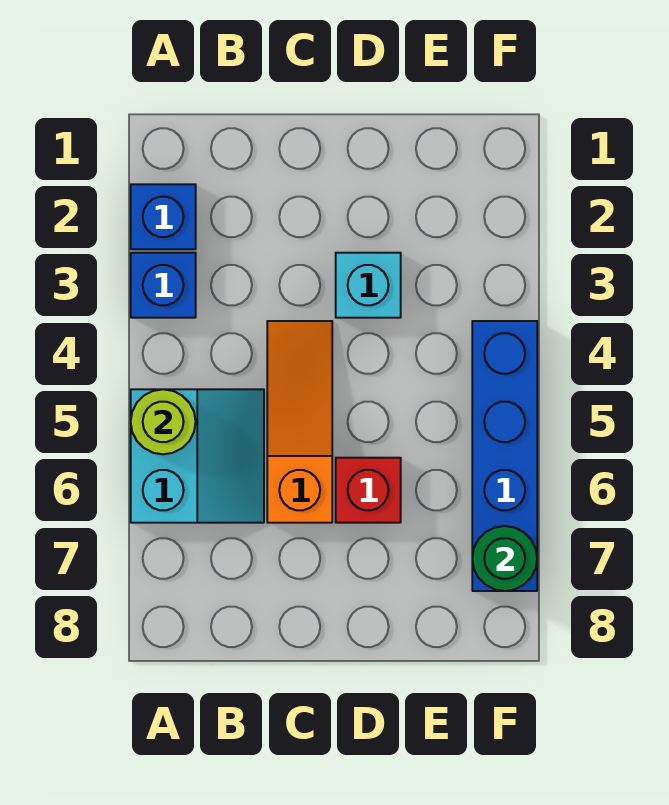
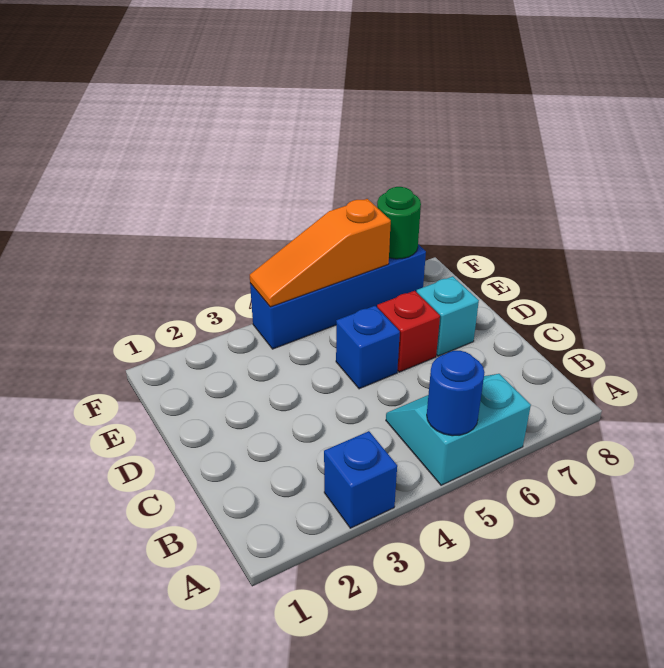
blue 1x1 brick [131,184,196,249] -> blue 1x1 brick moved to [336,306,400,389]
lime 1x1 round brick [131,389,196,454] -> blue 1x1 round brick [427,351,485,436]
orange 1x3 slope [267,321,332,523] -> orange 1x3 slope moved to [250,199,391,307]
cyan 1x1 brick [336,253,401,318] -> cyan 1x1 brick moved to [417,276,479,356]

